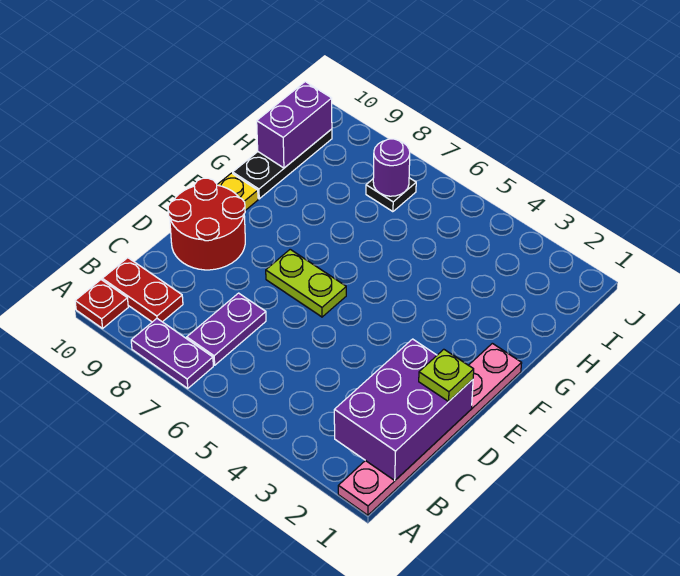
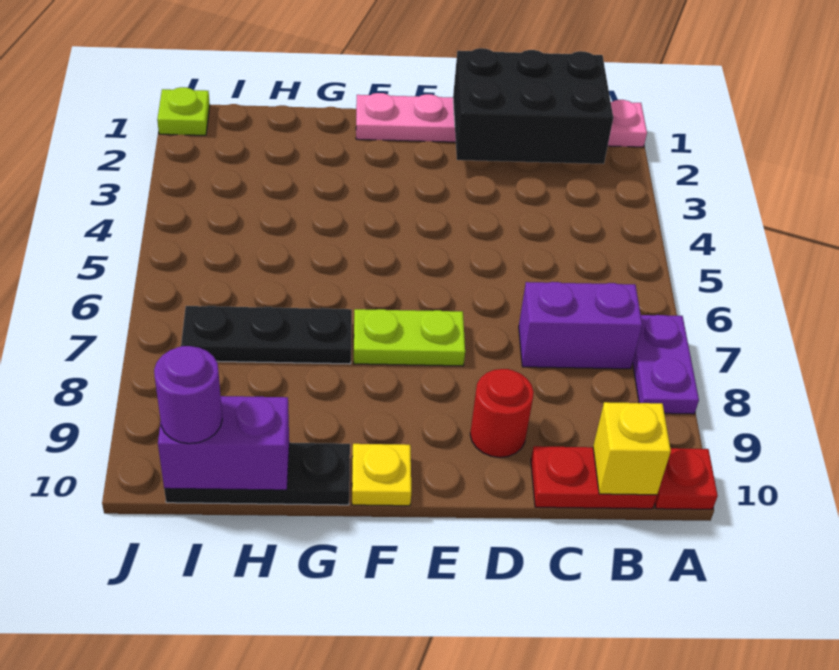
purple 2x3 brick [334,339,473,480] -> black 2x3 brick [453,48,613,164]
purple 1x2 plate [187,293,266,365] -> purple 1x2 brick [519,282,642,369]
red 1x2 plate [102,258,183,322] -> red 1x2 plate turned to [531,446,657,509]
none -> yellow 1x1 brick [593,402,671,495]
lime 1x1 plate [419,349,474,402] -> lime 1x1 plate moved to [157,87,210,135]
red 2x2 round brick [168,178,245,270] -> red 1x1 round brick [470,369,534,457]
lime 1x2 plate [266,249,346,317] -> lime 1x2 plate turned to [354,309,465,366]
black 1x1 plate [366,178,416,212] -> black 1x3 plate [181,306,352,364]
purple 1x1 round brick [373,139,410,196] -> purple 1x1 round brick moved to [154,346,222,444]

